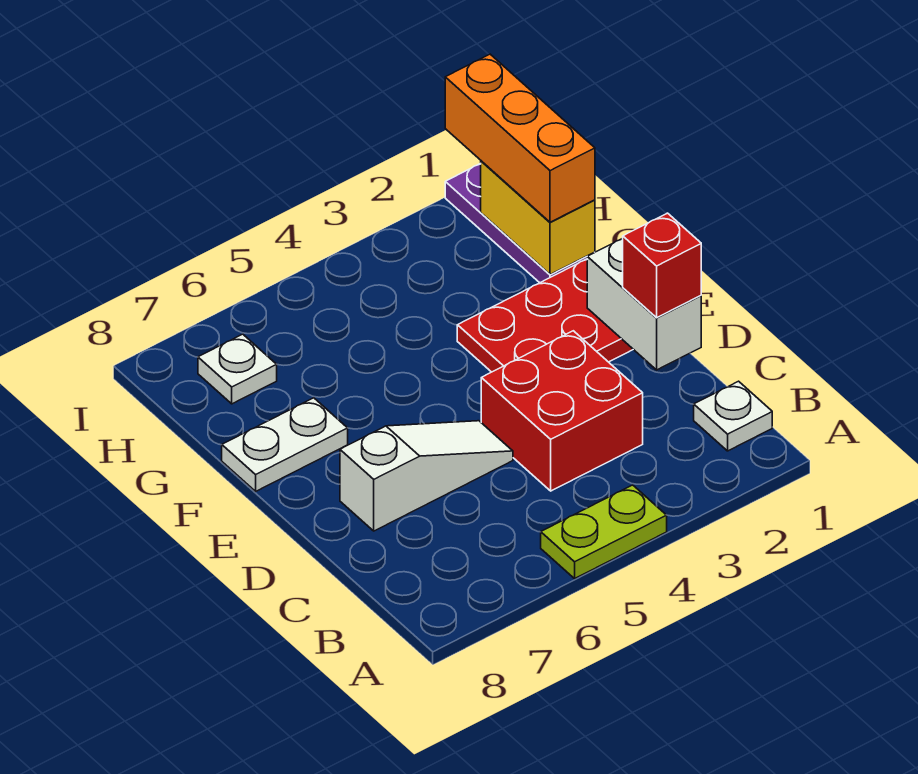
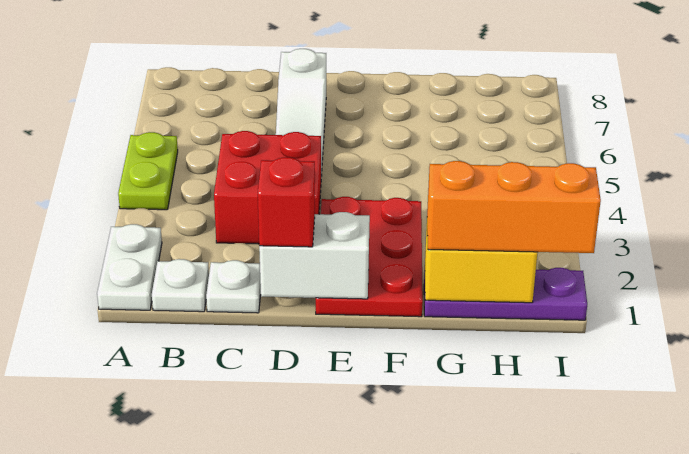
white 1x2 plate [222,398,348,491] -> white 1x2 plate moved to [97,224,162,310]
white 1x1 plate [198,334,277,404] -> white 1x1 plate moved to [206,260,261,313]

